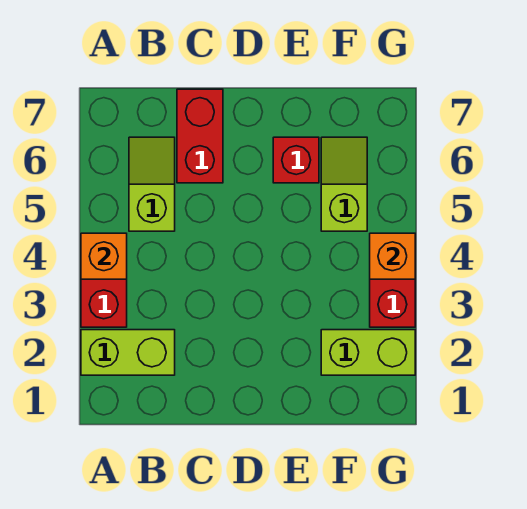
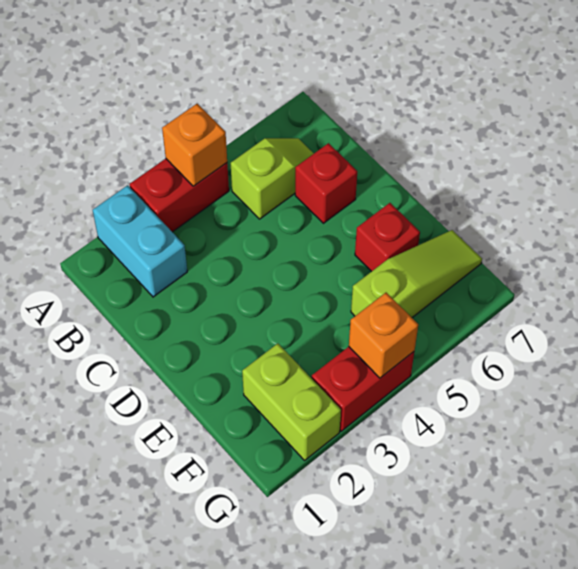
lime 1x2 brick [81,330,175,375] -> cyan 1x2 brick [93,185,187,297]
red 1x2 brick [177,89,223,183] -> red 1x1 brick [295,143,357,223]
lime 1x2 slope [321,137,367,231] -> lime 1x3 slope [351,230,482,317]

